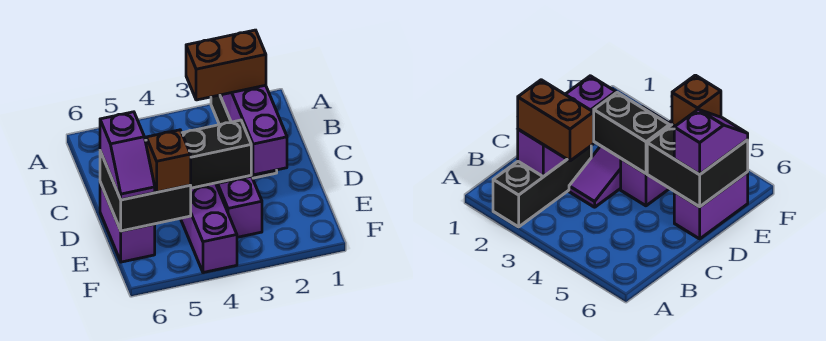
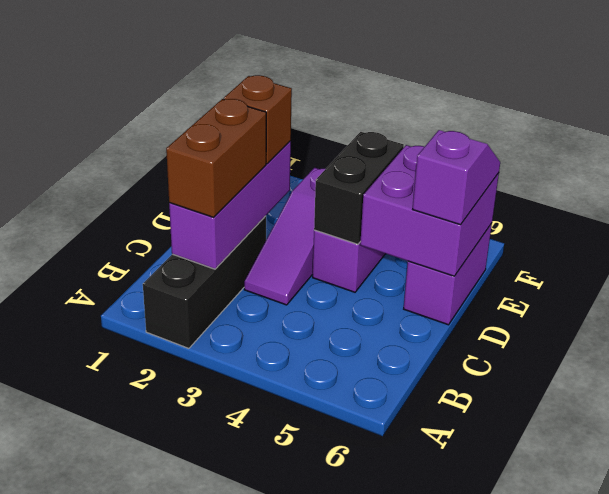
brown 1x2 brick [186,30,266,100] -> brown 1x2 brick turned to [166,99,266,217]
black 1x2 brick [182,120,251,188] -> black 1x2 brick turned to [314,132,404,244]
black 2x2 brick [100,140,191,231] -> purple 2x2 brick [360,145,499,276]
brown 1x1 brick [146,130,191,192] -> brown 1x1 brick moved to [224,75,292,164]

